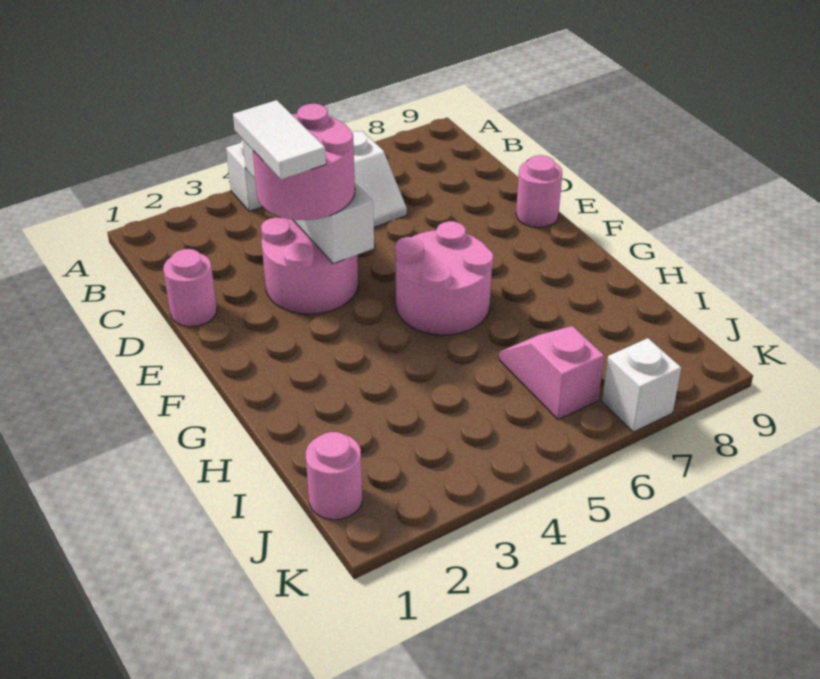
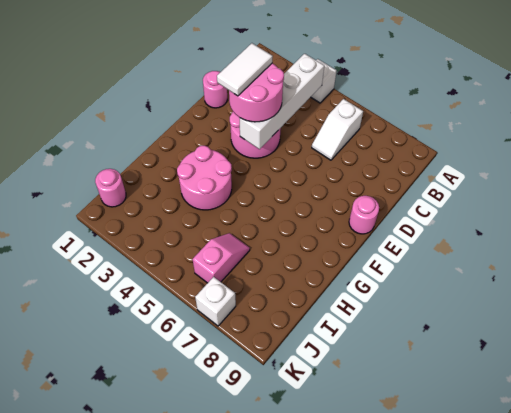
pink 2x2 round brick [395,221,493,335] -> pink 2x2 round brick moved to [177,146,232,210]

